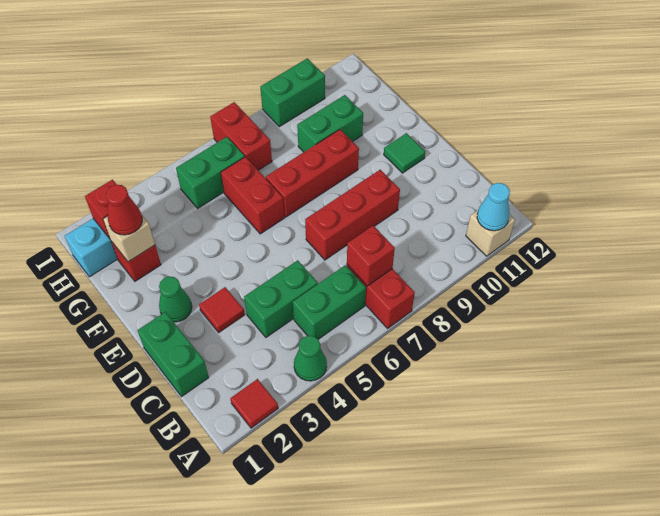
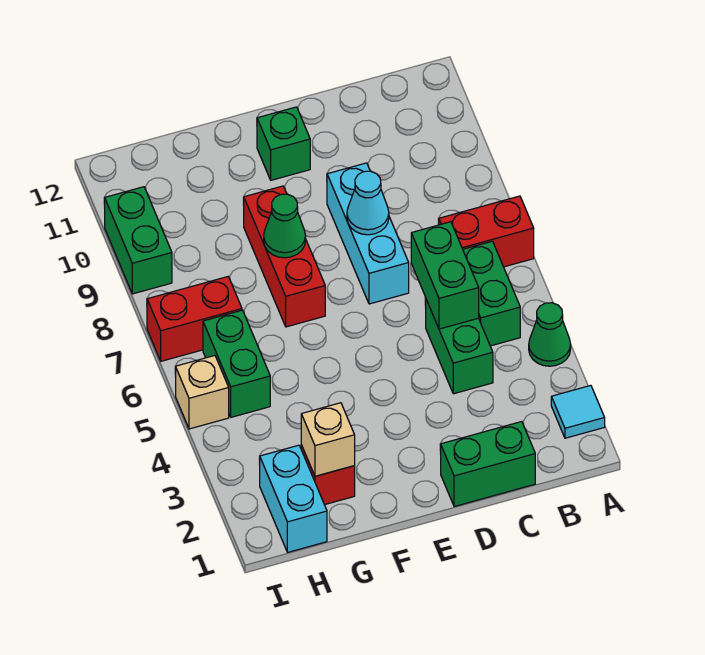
red 1x1 tile [230,379,278,428] -> cyan 1x1 tile [551,386,605,438]
tan 1x1 brick [466,210,515,256] -> tan 1x1 brick moved to [176,356,229,429]
cyan 1x1 cone [477,183,510,231] -> cyan 1x1 cone moved to [347,171,389,235]
red 1x1 brick [347,226,395,286] -> none
red 1x1 tile [199,287,245,332] -> none
red 1x3 brick [305,170,400,260] -> cyan 1x3 brick [327,163,409,304]
green 1x1 cone [159,277,192,322] -> green 1x1 cone moved to [264,194,306,258]
green 1x1 tile [384,133,425,173] -> green 1x1 brick [257,107,310,180]
red 1x2 brick [221,157,284,234] -> none
red 1x1 cone [106,185,142,235] -> none
green 1x2 brick [297,95,363,152] -> green 1x2 brick moved to [411,222,479,329]
red 1x1 brick [85,180,117,239] -> none

